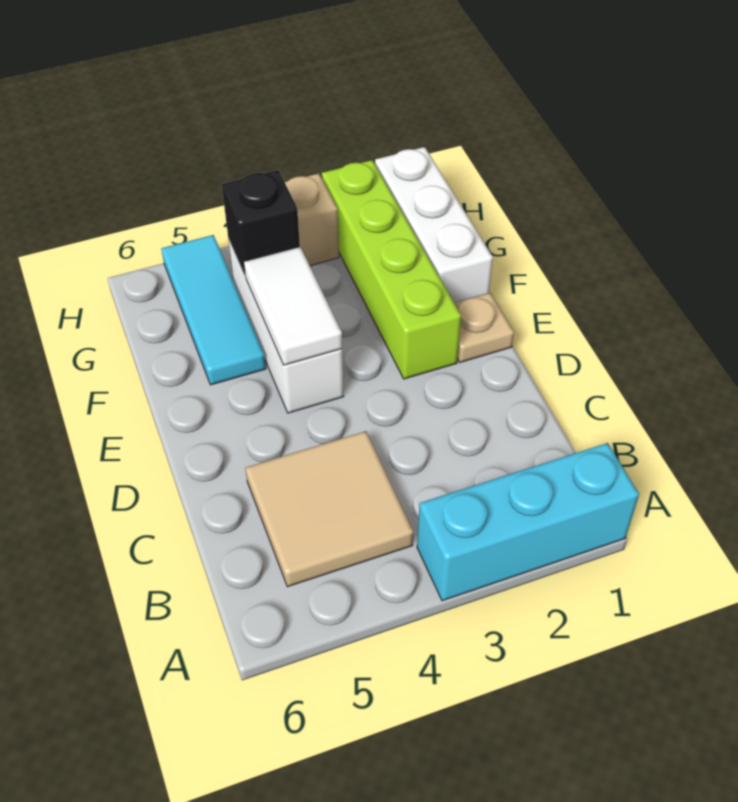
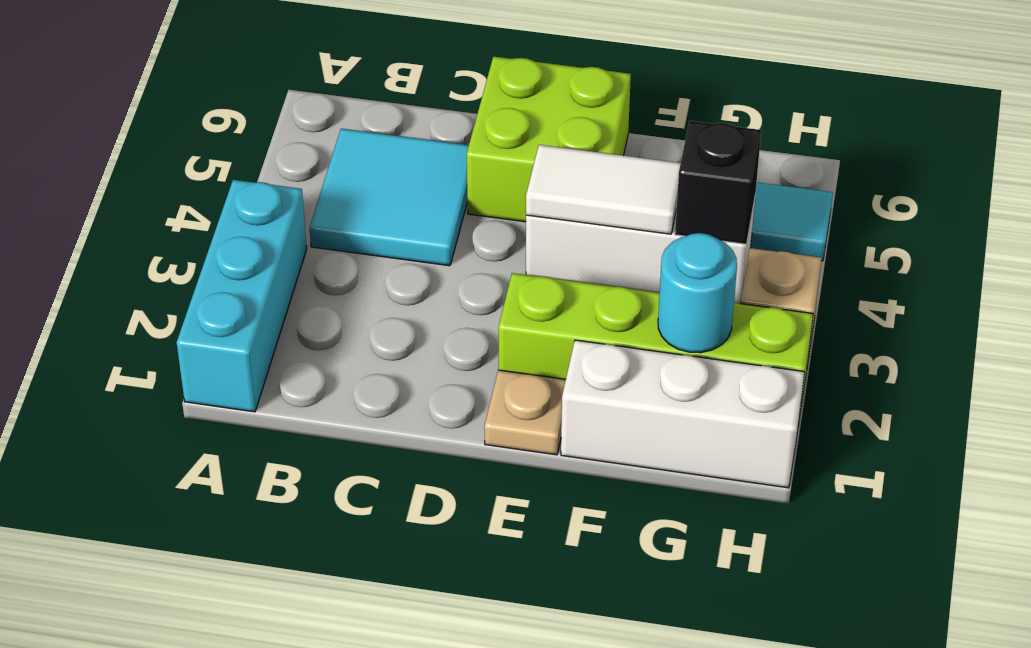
tan 2x2 tile [246,431,413,587] -> cyan 2x2 tile [309,129,469,266]
none -> lime 2x2 brick [467,56,631,222]
none -> cyan 1x1 round brick [658,233,737,353]

